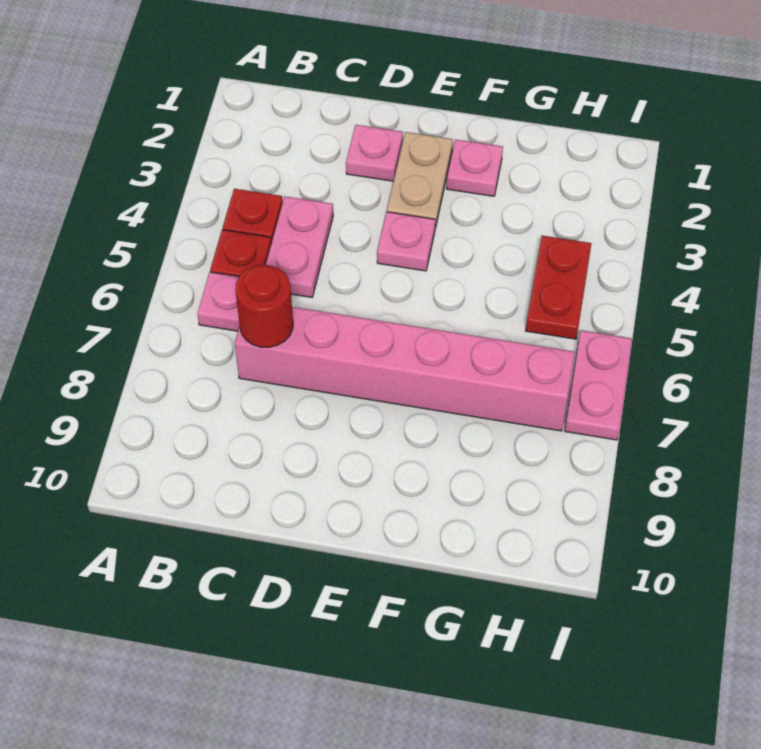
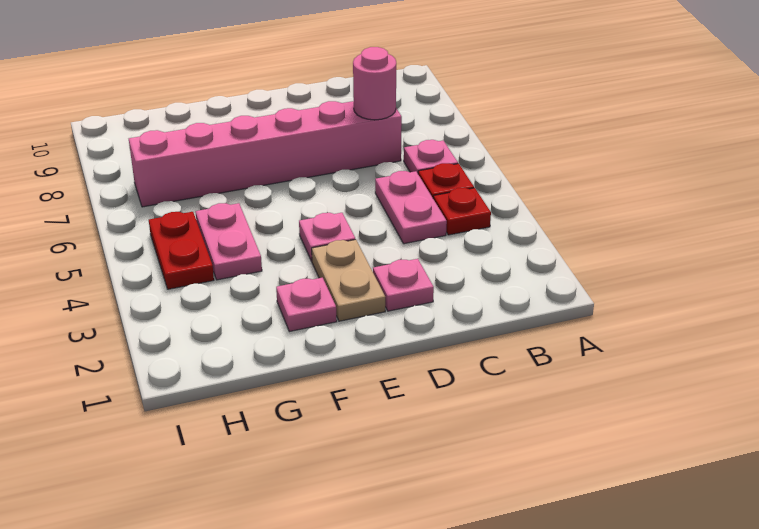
red 1x1 round brick [235,265,293,347] -> pink 1x1 round brick [353,47,396,120]
pink 1x2 plate [565,330,632,440] -> pink 1x2 plate moved to [195,203,262,280]

